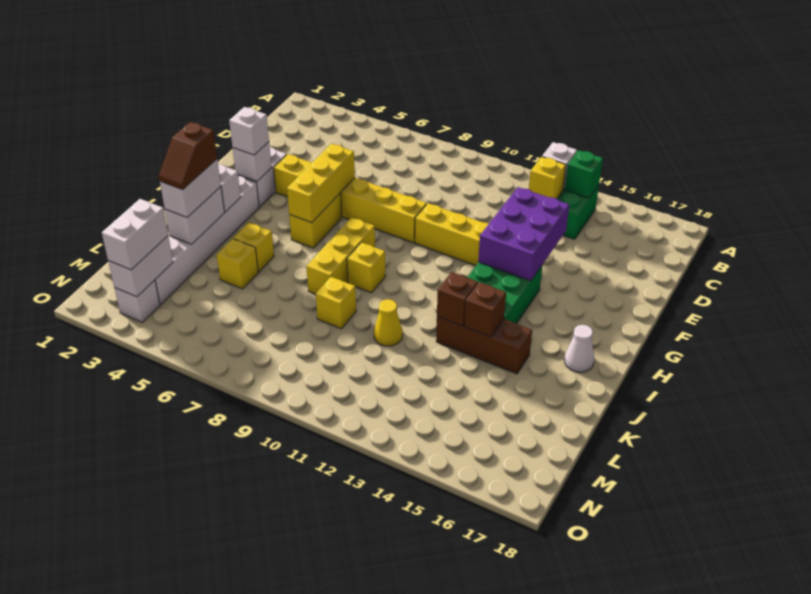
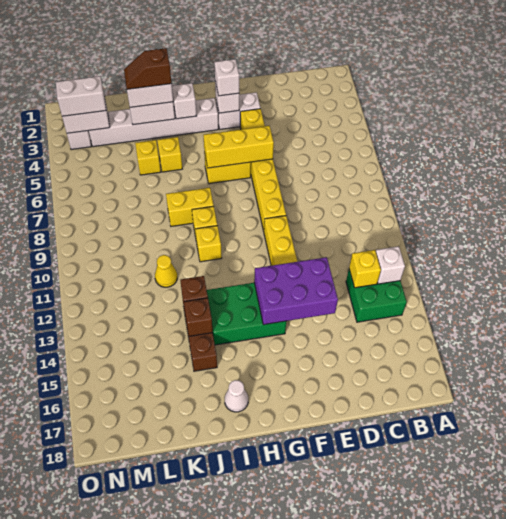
green 1x1 brick [565,150,603,198] -> none
yellow 1x3 brick [306,217,375,294] -> yellow 1x2 brick [166,188,214,226]
yellow 1x1 brick [316,277,356,329] -> yellow 1x1 brick moved to [195,226,222,262]

